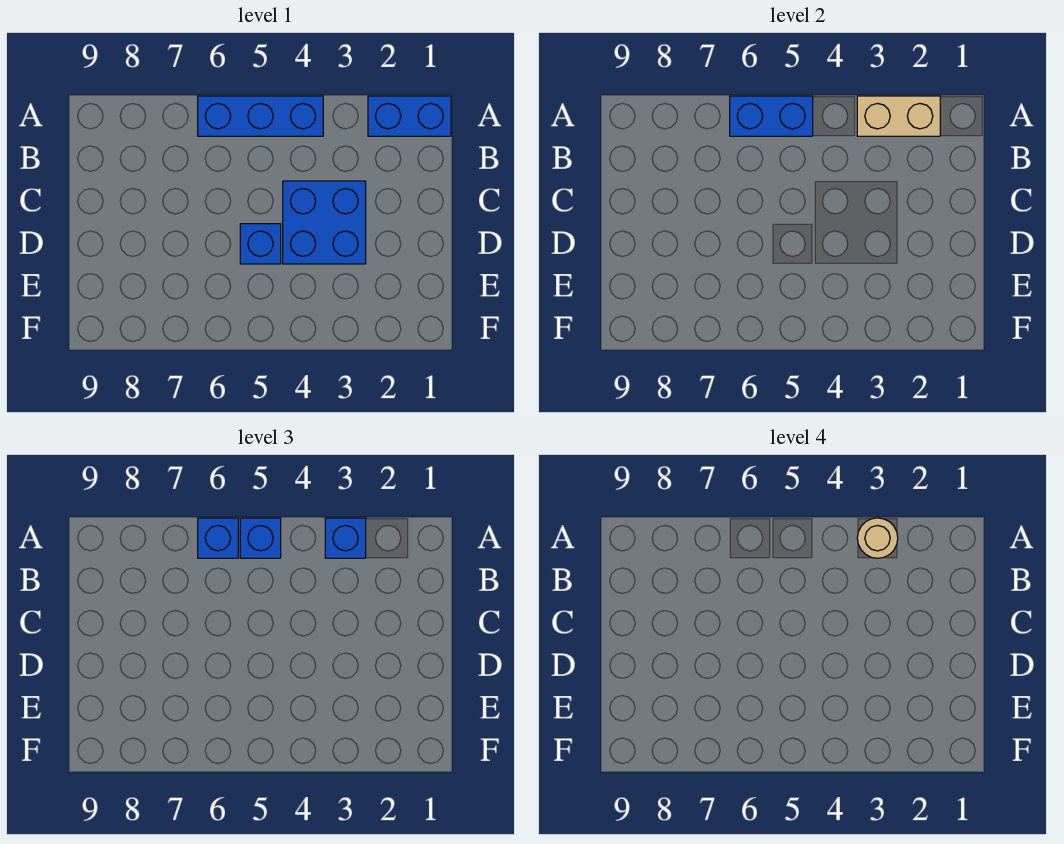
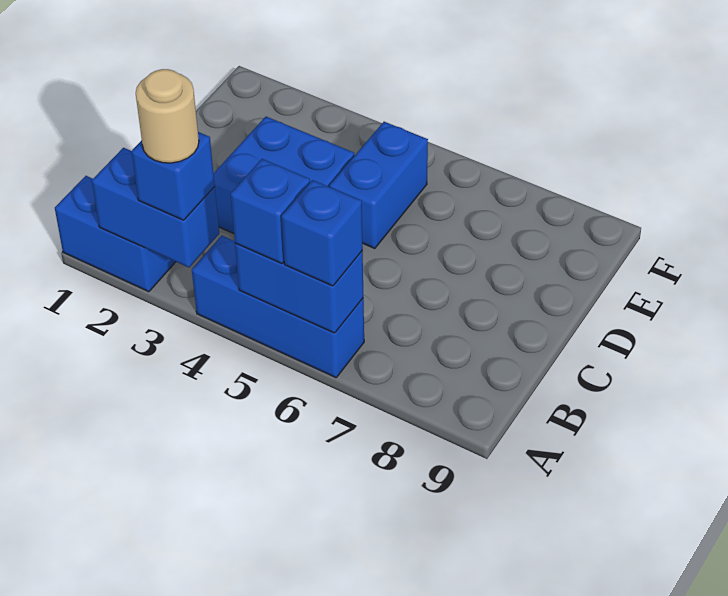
tan 1x2 brick [857,96,940,136] -> blue 1x2 brick [92,148,219,267]
blue 1x1 brick [240,224,281,264] -> blue 1x2 brick [330,122,428,249]

